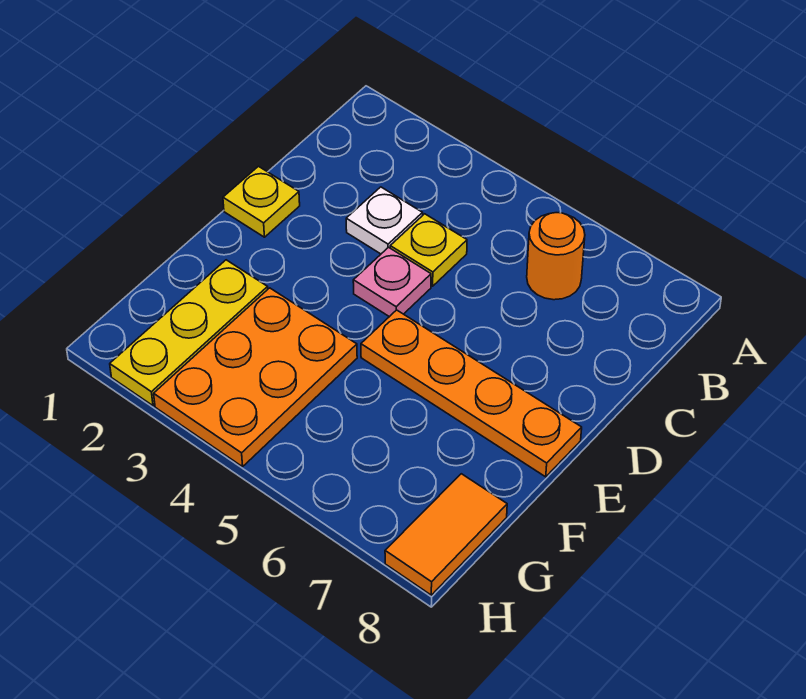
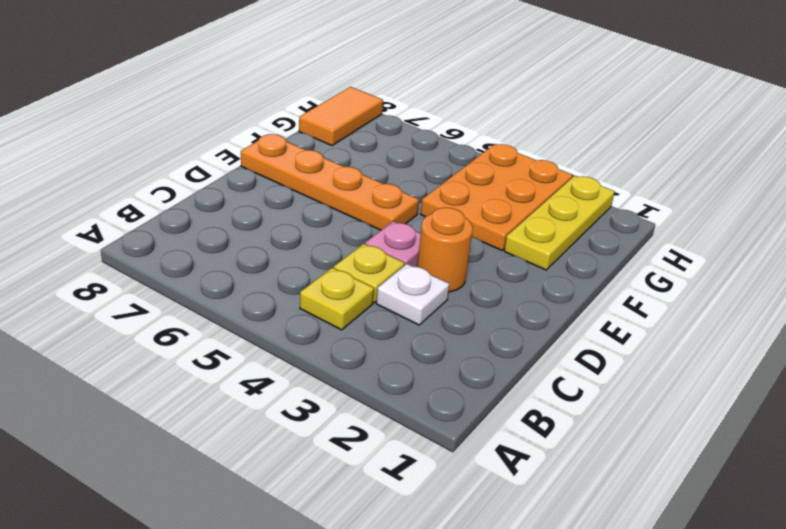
orange 1x1 round brick [527,213,585,300] -> orange 1x1 round brick moved to [417,207,473,292]
yellow 1x1 plate [223,166,300,237] -> yellow 1x1 plate moved to [300,268,374,330]

